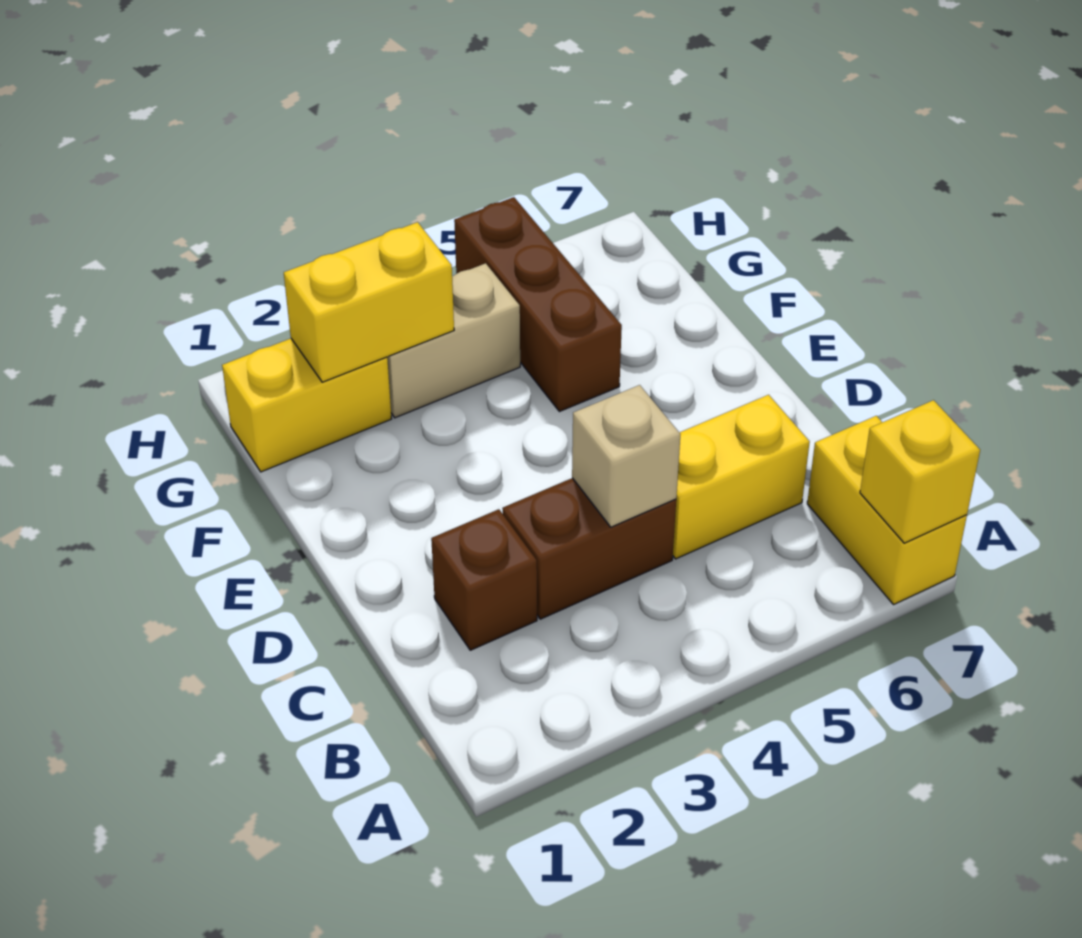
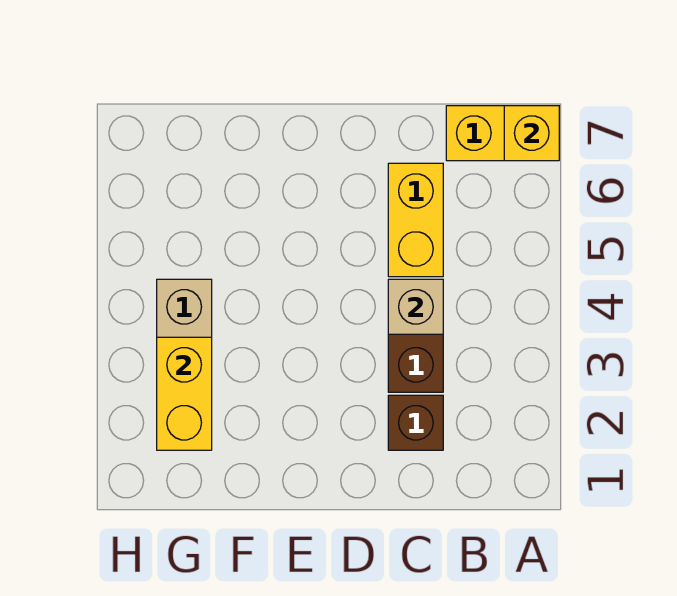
brown 1x3 brick [454,197,622,412] -> none
yellow 1x2 brick [222,338,392,472] -> none

